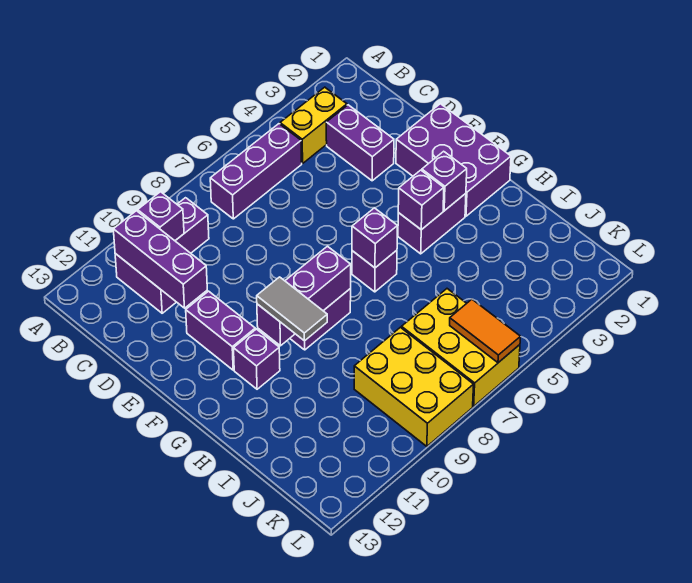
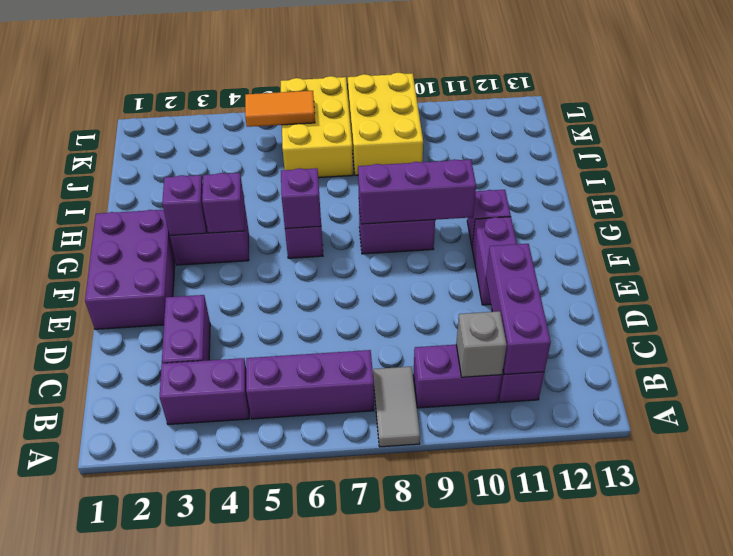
yellow 1x2 brick [280,87,347,163] -> purple 1x2 brick [160,358,249,425]
purple 1x1 brick [138,192,184,241] -> grey 1x1 brick [456,311,507,377]
grey 1x2 tile [257,277,327,341] -> grey 1x2 tile moved to [373,367,420,447]
orange 1x2 tile [450,299,521,363] -> orange 1x2 tile turned to [245,91,315,127]

